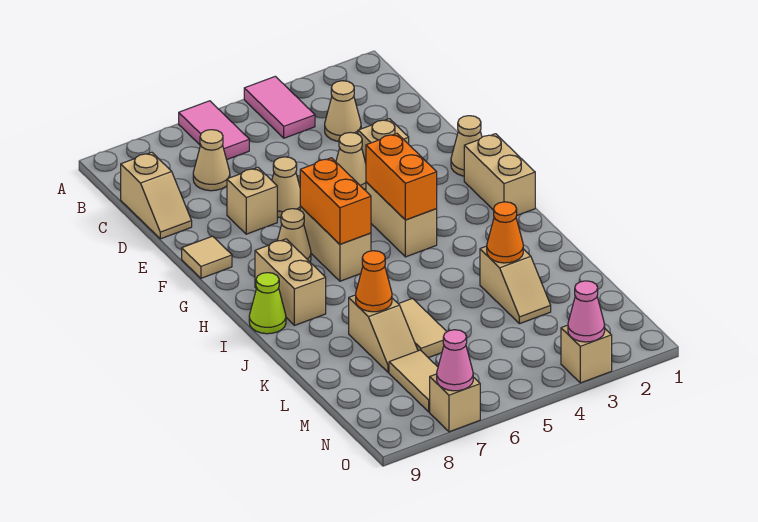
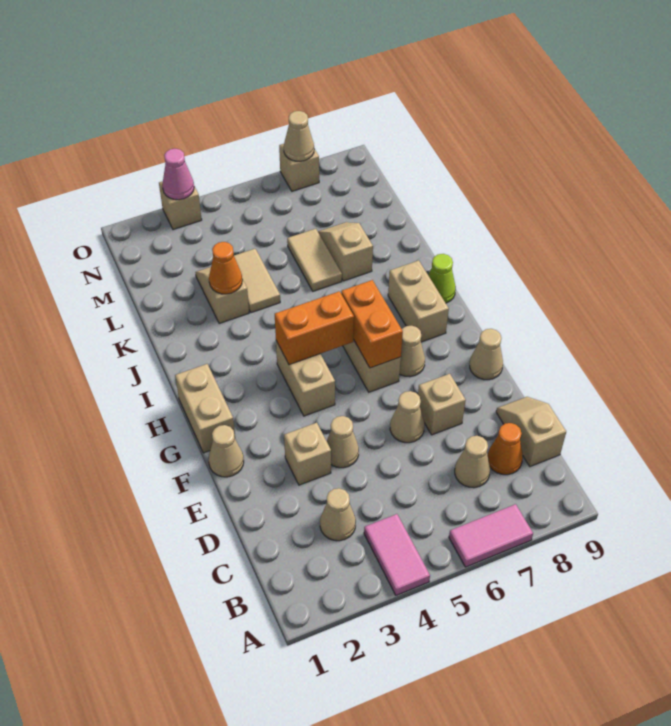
pink 1x2 tile [179,101,249,160] -> pink 1x2 tile turned to [449,504,533,567]
tan 1x1 tile [182,236,232,278] -> tan 1x1 cone [470,329,503,380]
orange 1x2 brick [366,133,437,220] -> orange 1x2 brick turned to [275,291,354,365]
orange 1x1 cone [356,251,392,312] -> orange 1x1 cone moved to [488,423,523,475]
tan 1x2 tile [389,350,438,412] -> tan 1x2 tile moved to [234,249,280,313]
pink 1x1 cone [437,330,473,391] -> tan 1x1 cone [284,111,314,161]

